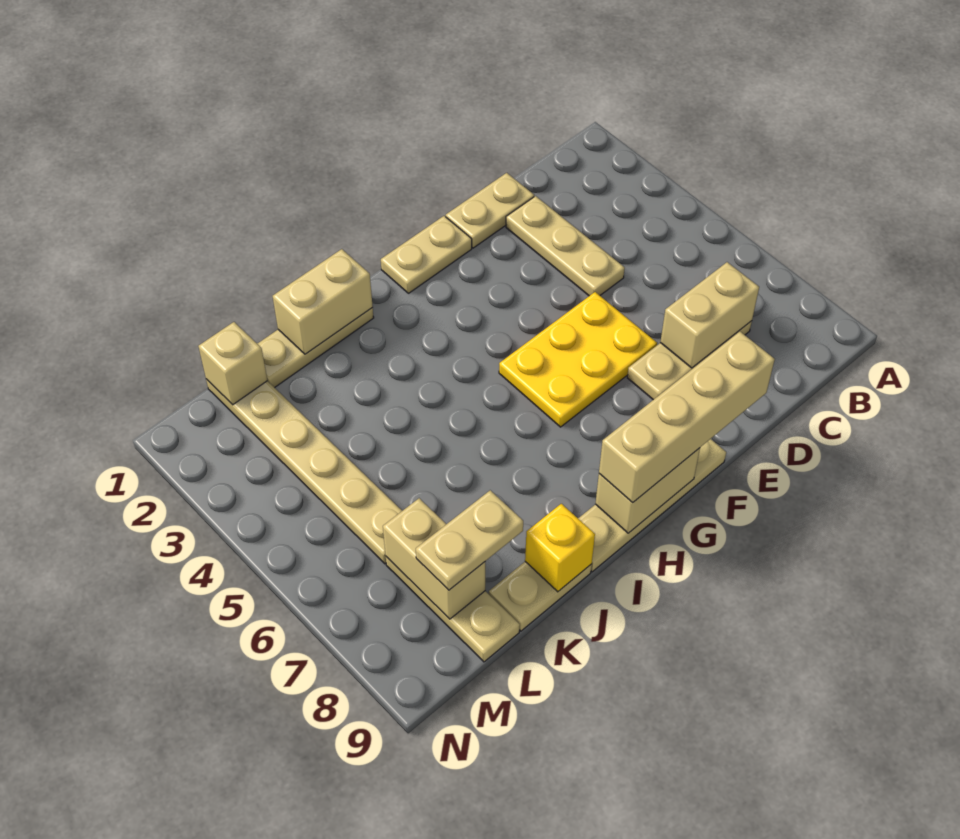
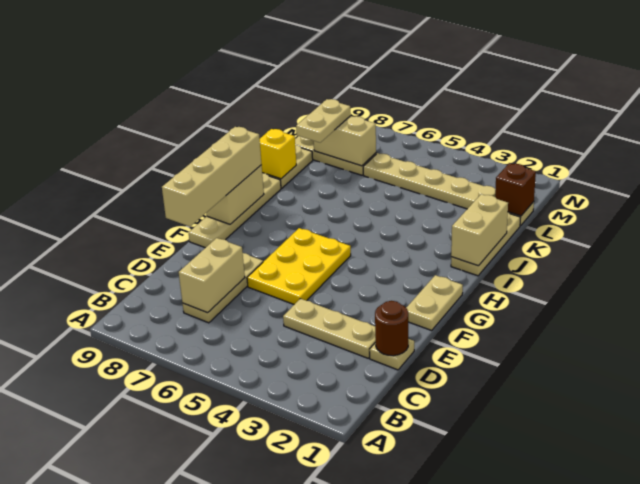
tan 1x2 plate [446,173,534,248] -> tan 1x1 plate [370,339,414,370]
none -> brown 1x1 round brick [375,301,408,356]
tan 1x1 brick [198,322,267,405] -> brown 1x1 brick [495,163,536,216]

